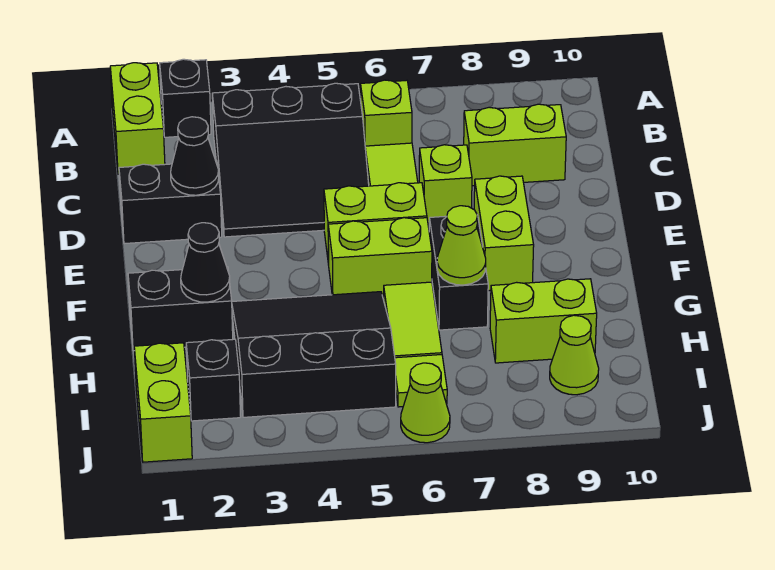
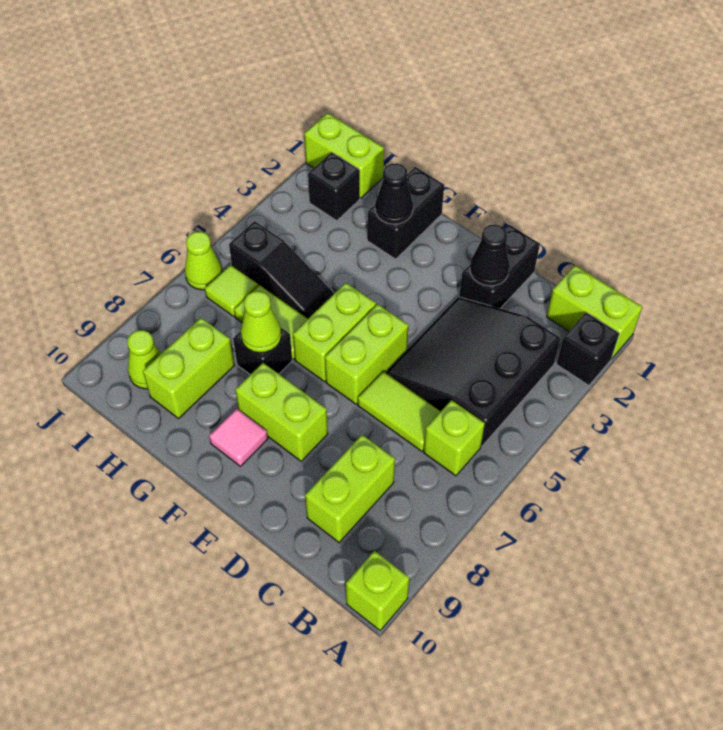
lime 1x1 brick [419,145,472,224] -> lime 1x1 brick moved to [346,551,410,631]
black 1x2 brick [429,216,488,330] -> black 1x1 brick [233,328,292,375]
none -> pink 1x1 tile [209,409,268,466]
black 3x3 slope [232,292,396,417] -> black 1x3 slope [229,221,334,319]

